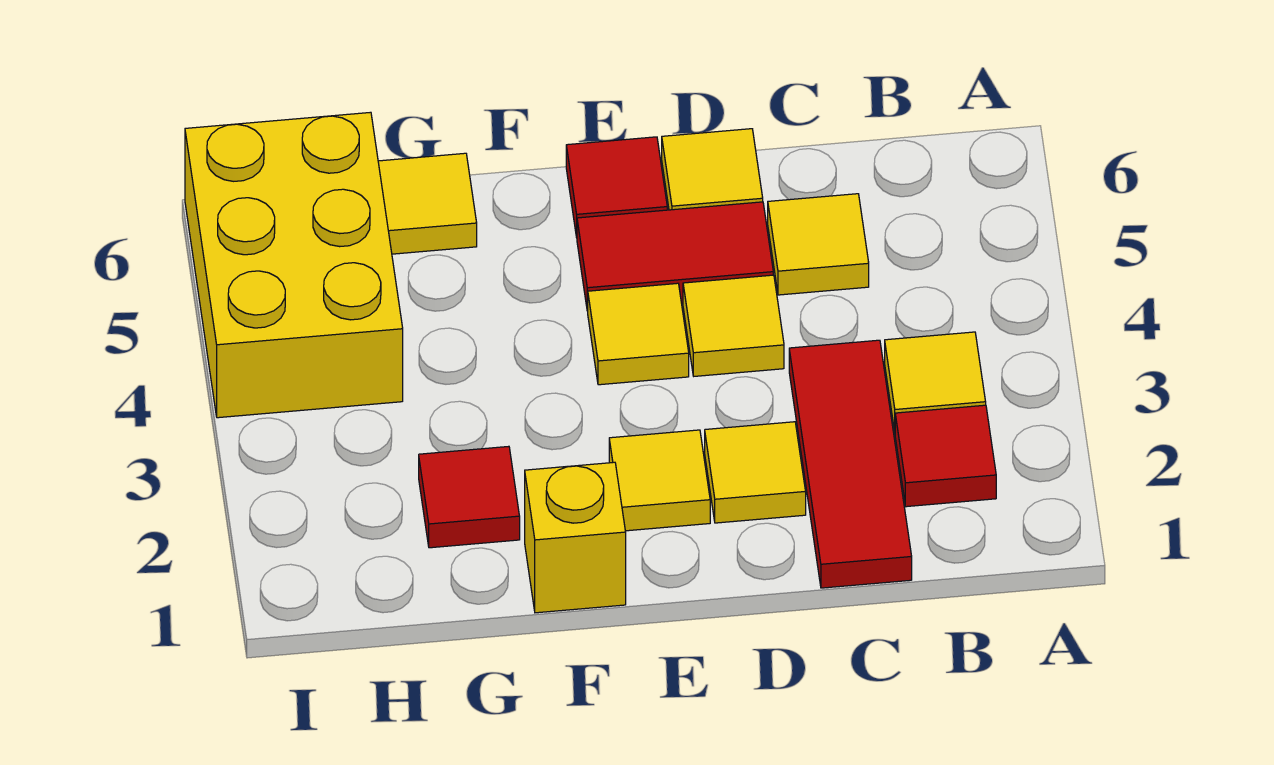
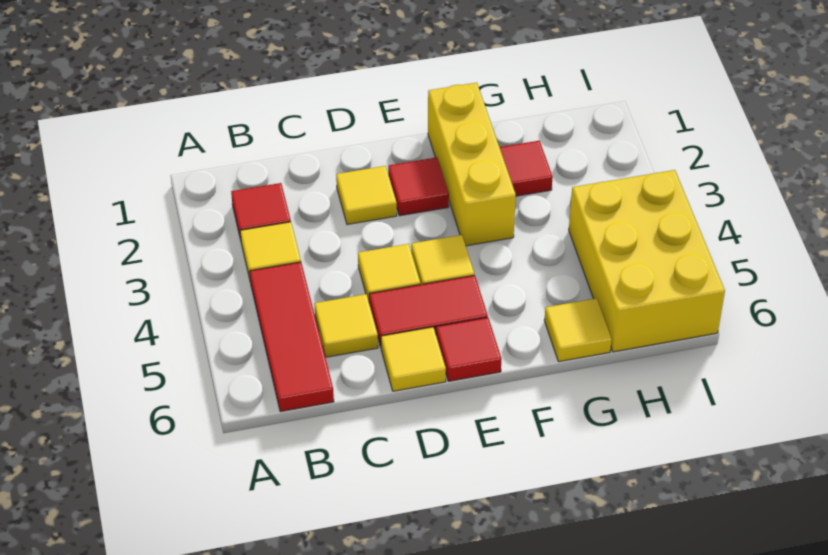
red 1x3 tile [789,340,912,588] -> red 1x3 tile moved to [250,262,334,412]
yellow 1x1 tile [609,430,710,531] -> red 1x1 tile [388,157,449,216]
yellow 1x1 brick [525,462,626,613] -> yellow 1x3 brick [428,83,516,246]

